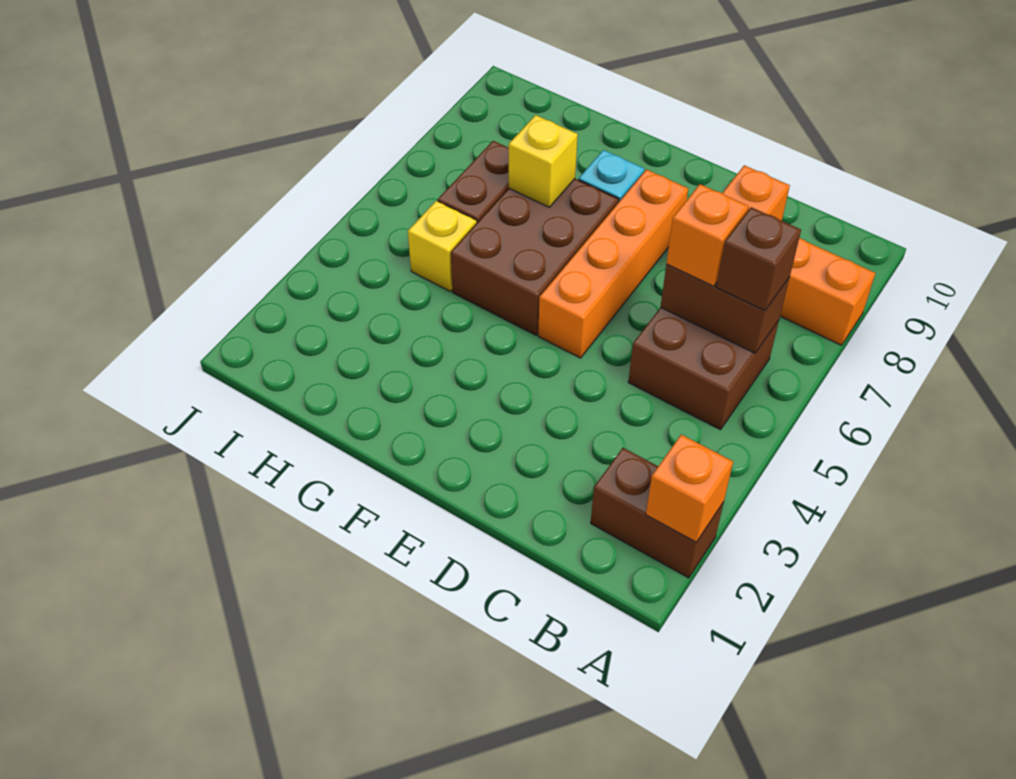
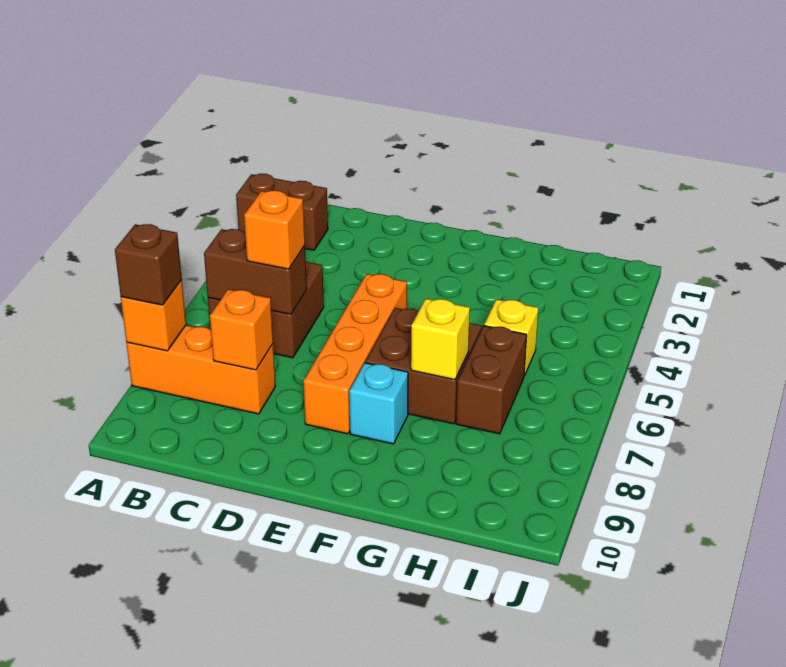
orange 1x1 brick [646,435,733,542] -> orange 1x1 brick moved to [121,280,186,351]
brown 1x1 brick [716,207,801,311] -> brown 1x1 brick moved to [115,224,182,305]
brown 2x3 brick [451,179,619,335] -> brown 2x2 brick [365,308,481,424]

